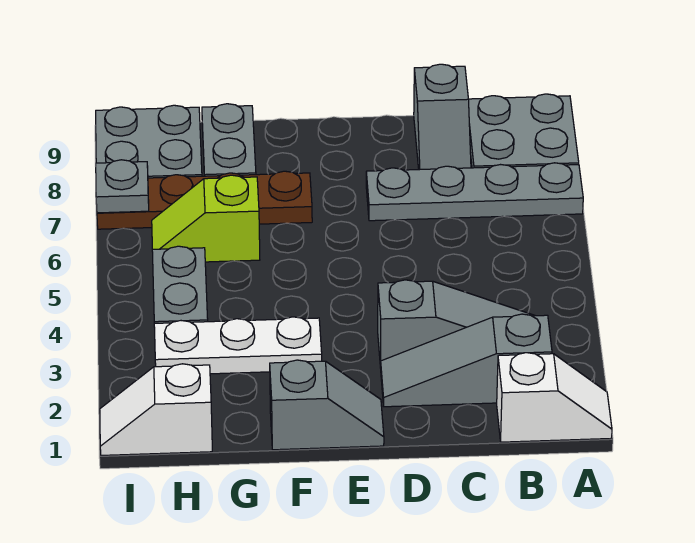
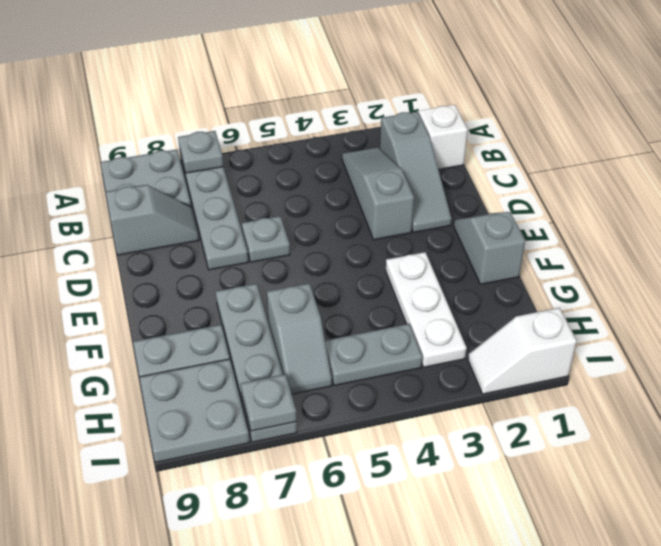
none -> grey 1x1 plate [178,131,223,173]
none -> grey 1x1 plate [242,216,290,262]
brown 1x4 plate [97,171,312,229] -> grey 1x4 plate [216,284,297,442]
lime 1x2 slope [152,175,260,262] -> grey 1x2 slope [267,283,332,394]
white 1x2 slope [100,364,212,455] -> white 1x2 slope turned to [468,308,577,394]

